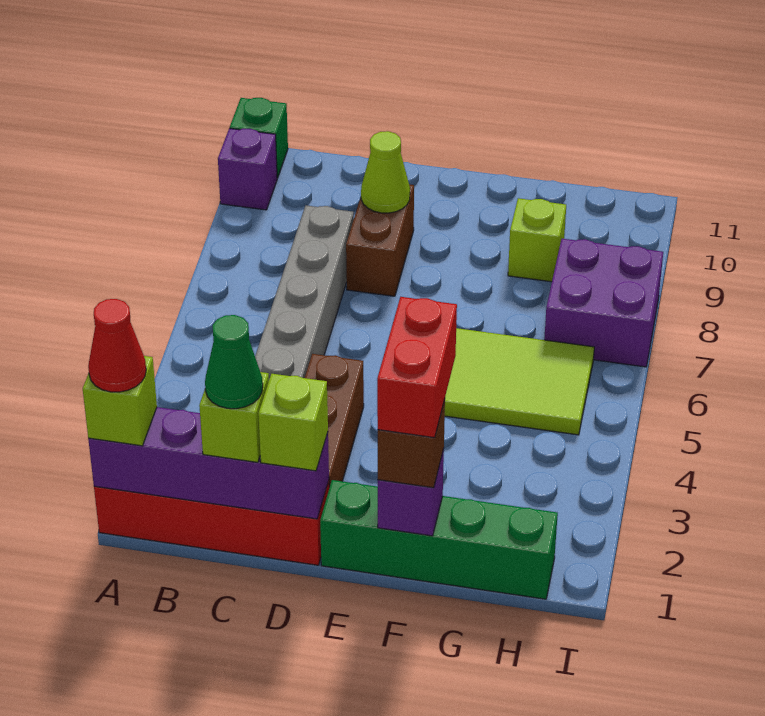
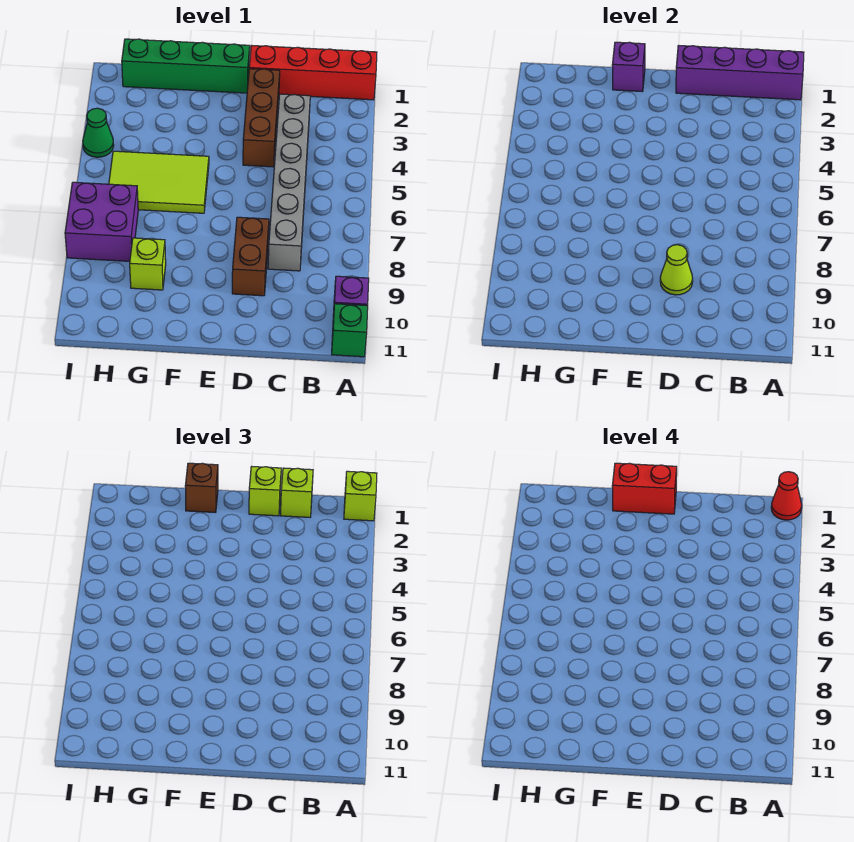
green 1x1 cone [205,315,263,409] -> green 1x1 cone moved to [83,108,114,157]
red 1x2 brick [377,297,457,438] -> red 1x2 brick turned to [612,463,677,514]

